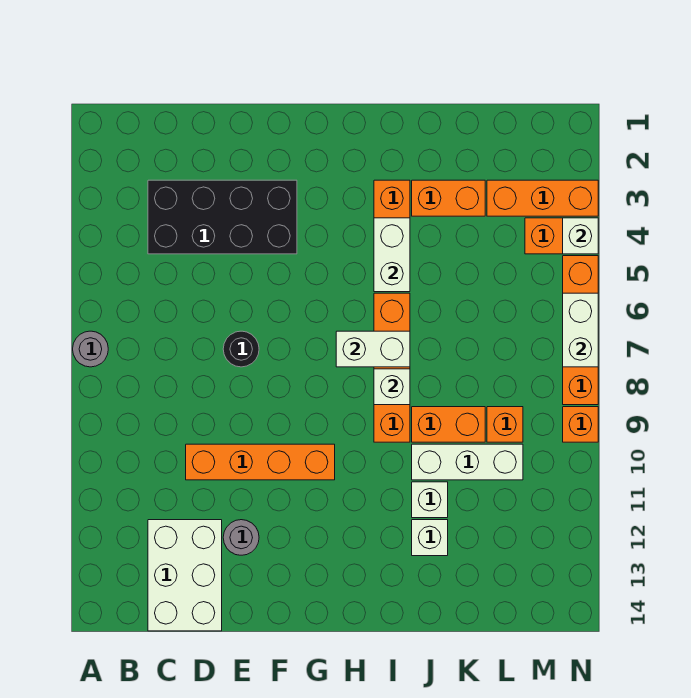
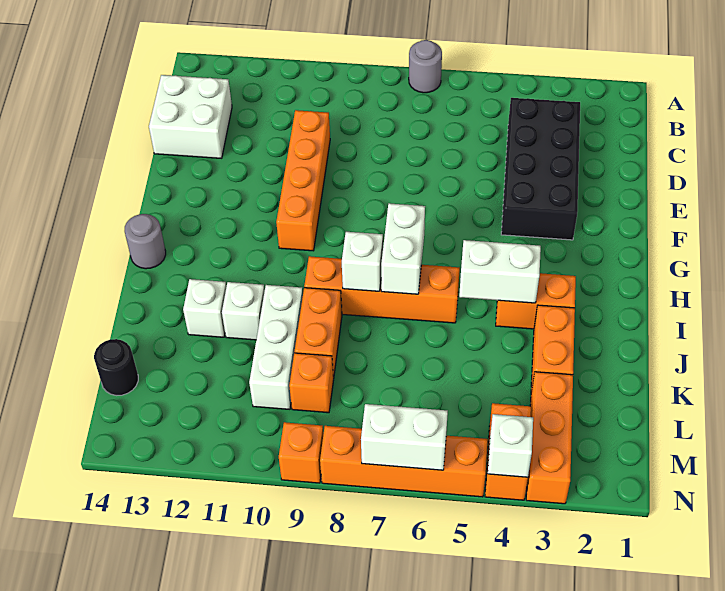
white 2x3 brick [148,520,222,631] -> white 2x2 brick [149,75,232,158]
black 1x1 round brick [223,331,259,367] -> black 1x1 round brick moved to [94,339,138,396]
grey 1x1 round brick [223,520,259,555] -> grey 1x1 round brick moved to [125,214,166,269]

